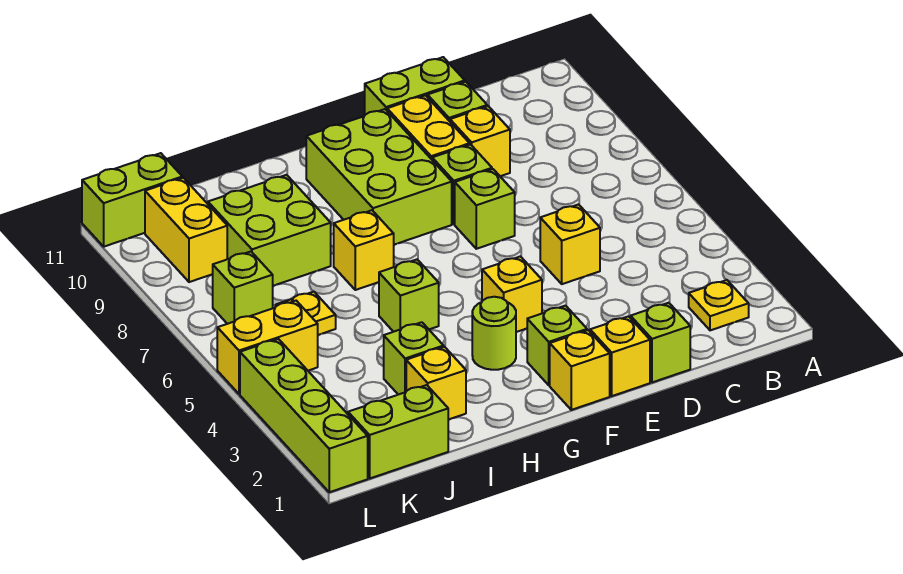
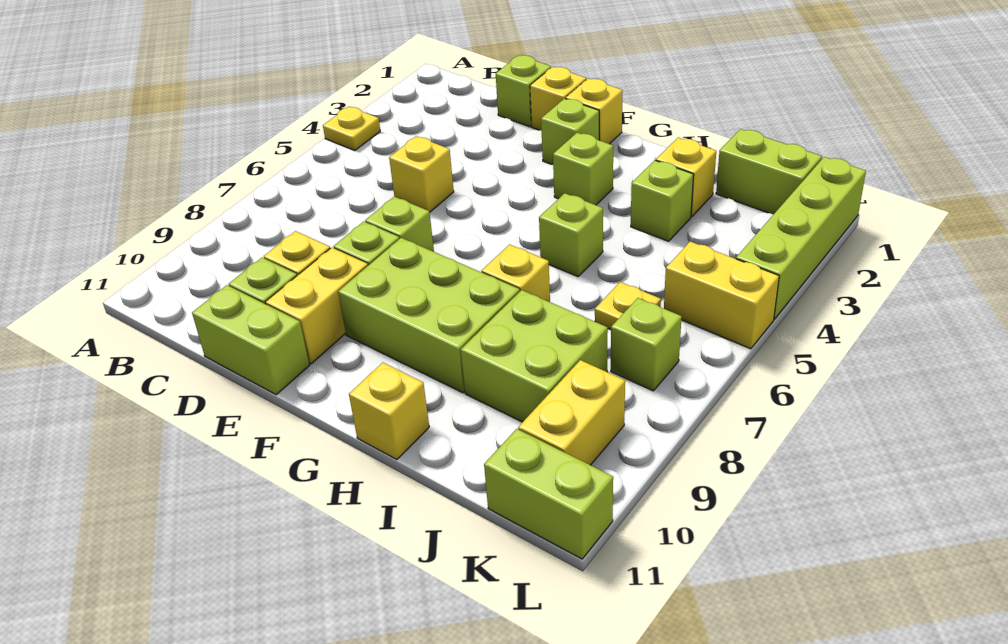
yellow 1x1 plate [689,280,749,330] -> yellow 1x1 plate moved to [323,107,380,151]
yellow 1x1 brick [482,256,542,332] -> yellow 1x1 brick moved to [349,362,429,460]
lime 2x3 brick [306,109,452,245] -> lime 2x3 brick turned to [338,238,520,393]
lime 1x1 round brick [472,297,516,370] -> lime 1x1 brick [553,133,613,205]

